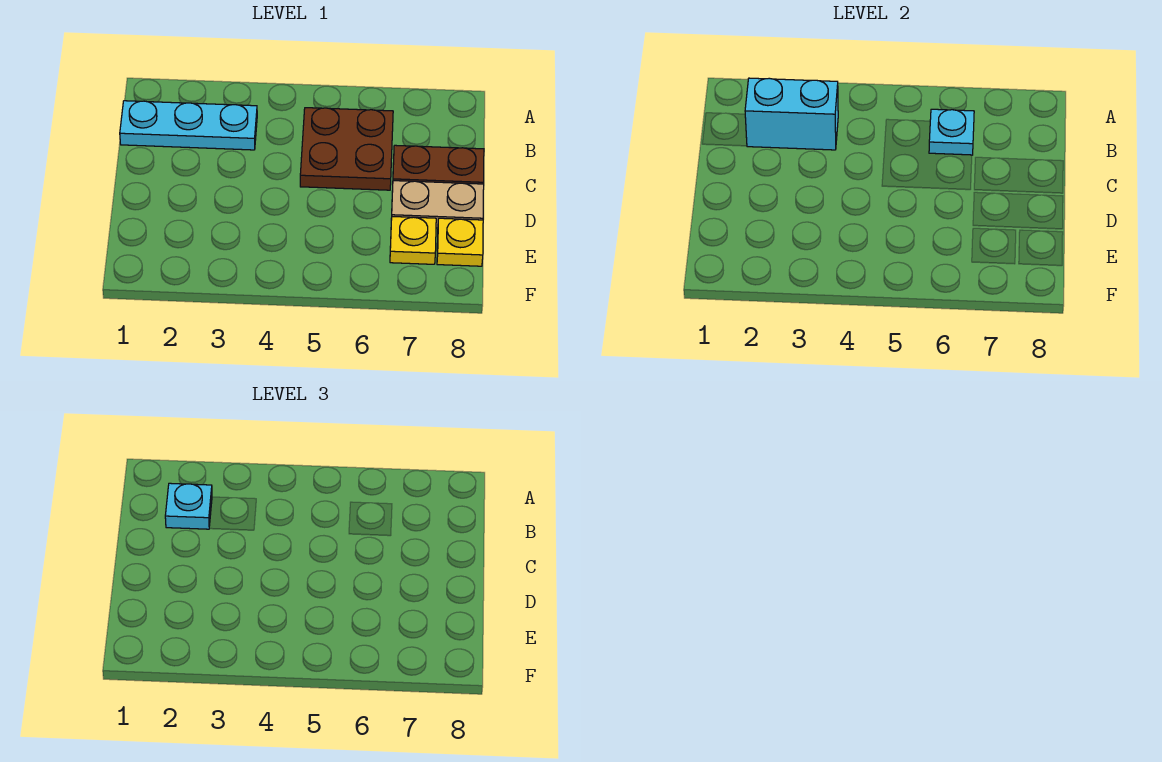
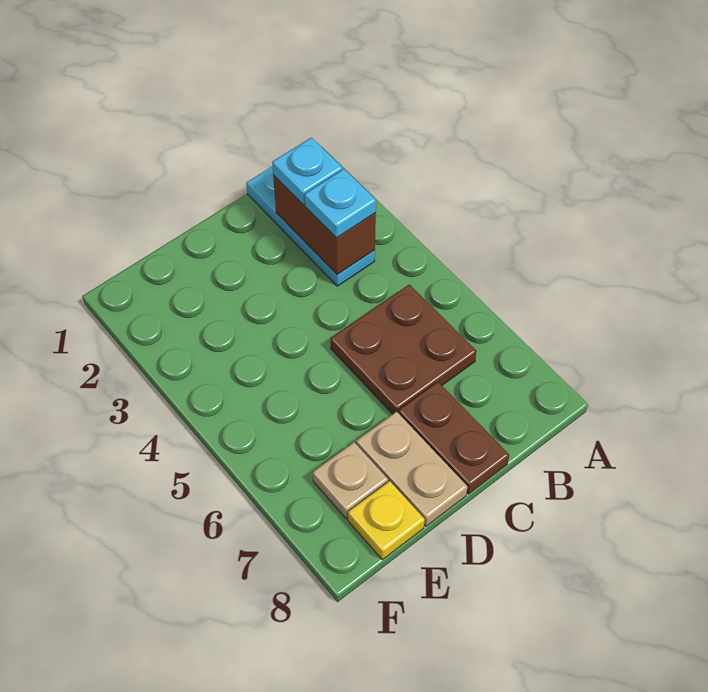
cyan 1x2 brick [745,78,838,150] -> brown 1x2 brick [273,175,376,275]
cyan 1x1 plate [929,109,974,155] -> cyan 1x1 plate moved to [304,169,376,238]
yellow 1x1 plate [390,217,436,264] -> tan 1x1 plate [313,442,388,519]

